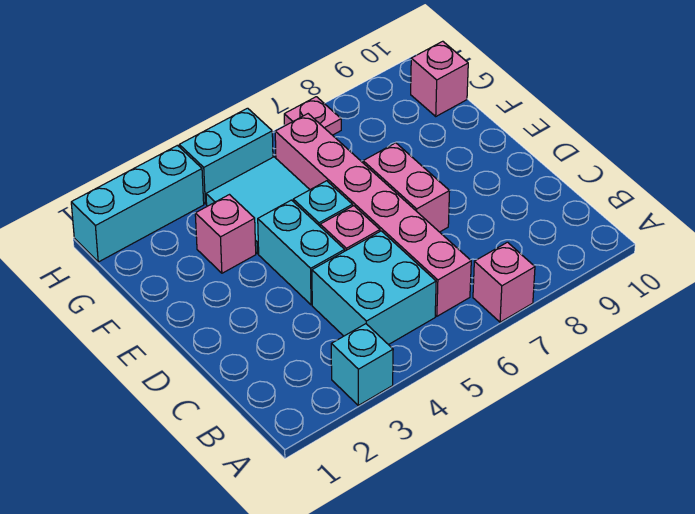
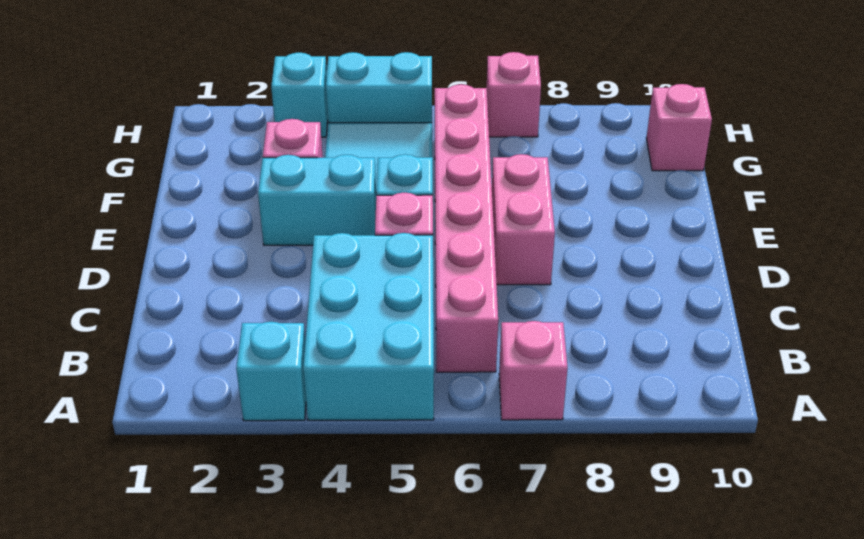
cyan 2x2 brick [312,231,436,345] -> cyan 2x3 brick [303,233,434,420]
cyan 1x2 brick [258,200,345,305] -> cyan 1x2 brick turned to [258,155,376,245]
cyan 1x3 brick [71,145,204,262] -> cyan 1x1 brick [271,53,328,137]
pink 1x1 plate [284,97,341,135] -> pink 1x1 brick [487,52,541,137]

